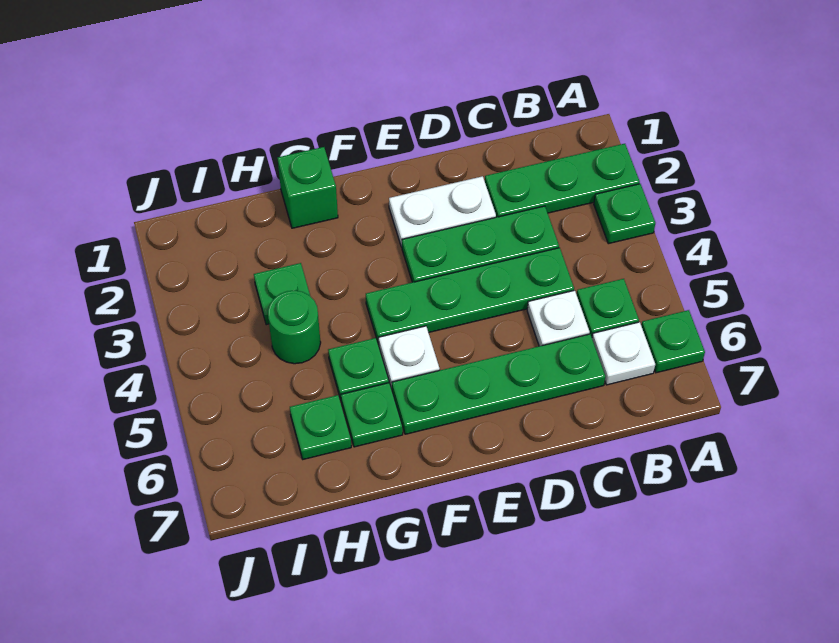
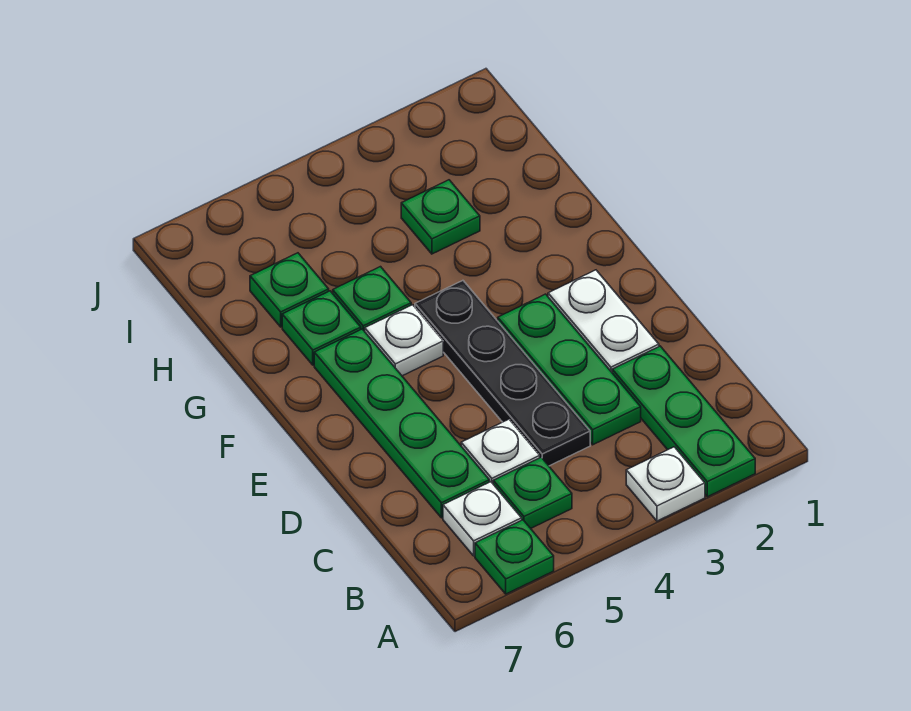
green 1x1 plate [594,184,655,244] -> white 1x1 plate [626,447,705,521]
green 1x4 plate [366,248,574,344] -> black 1x4 plate [415,281,590,466]
green 1x1 brick [278,147,338,228] -> none
green 1x1 round brick [268,290,321,364] -> none

